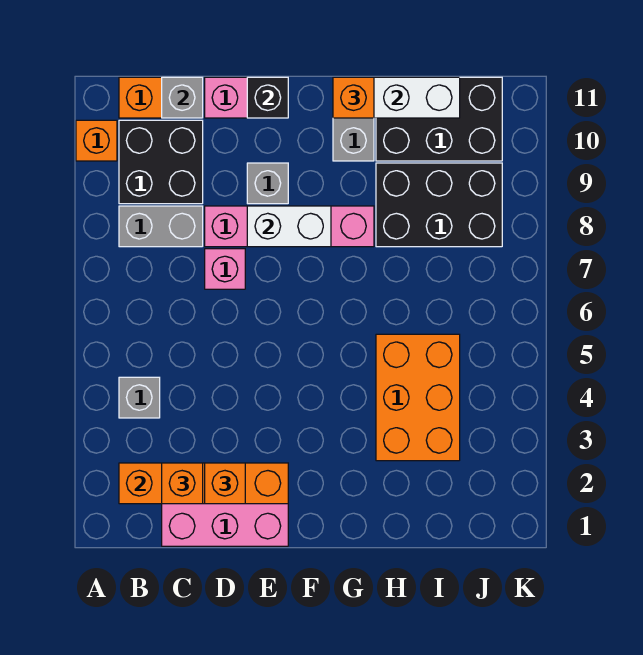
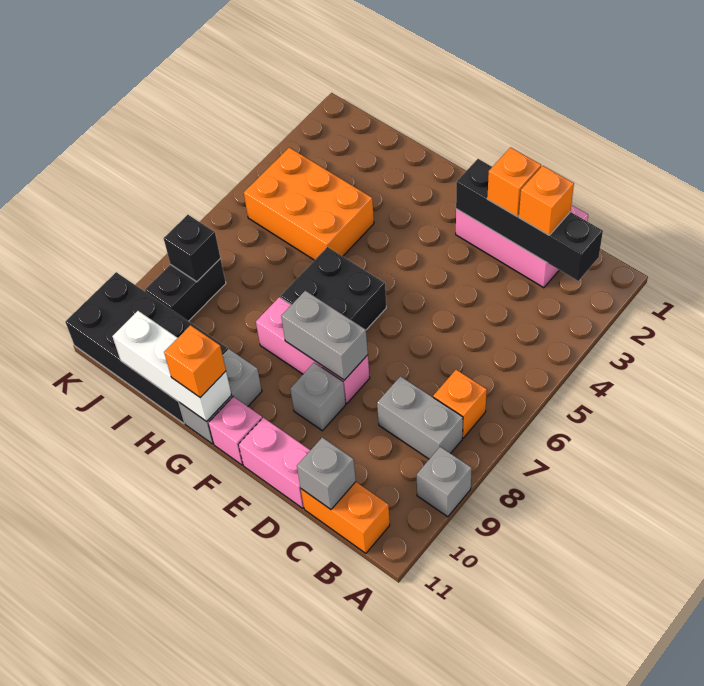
orange 1x1 brick [76,120,117,161] -> orange 1x1 brick moved to [433,370,487,438]
orange 1x4 brick [119,463,288,504] -> black 1x4 brick [456,159,603,281]
grey 1x1 brick [119,377,160,418] -> grey 1x1 brick moved to [417,447,472,517]
black 2x2 brick [119,120,203,204] -> black 2x2 brick moved to [281,247,386,330]
pink 1x1 brick [205,249,245,289] -> pink 1x1 brick moved to [208,397,262,465]
pink 1x4 brick [205,206,374,247] -> pink 1x3 brick [256,297,370,403]
white 1x2 brick [247,206,331,247] -> grey 1x2 brick [281,291,368,380]
black 1x1 brick [247,77,288,118] -> black 1x1 brick moved to [164,215,220,282]
orange 2x3 brick [376,334,460,461] -> orange 2x3 brick turned to [244,148,374,260]
black 2x3 brick [376,163,502,247] -> black 1x2 brick [145,259,226,321]
black 2x3 brick [376,77,502,161] -> black 2x4 brick [65,272,228,423]

